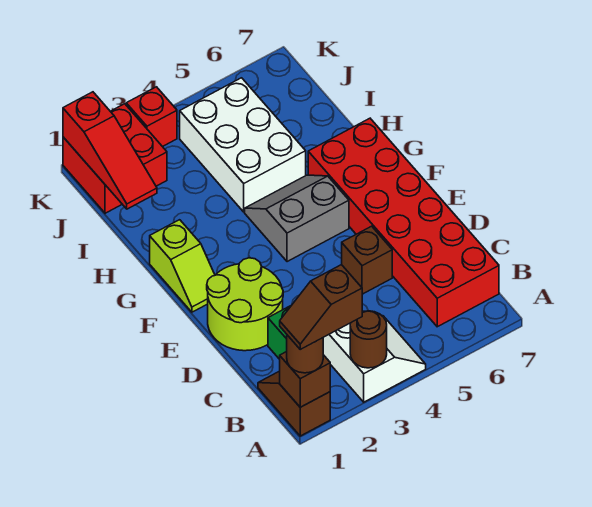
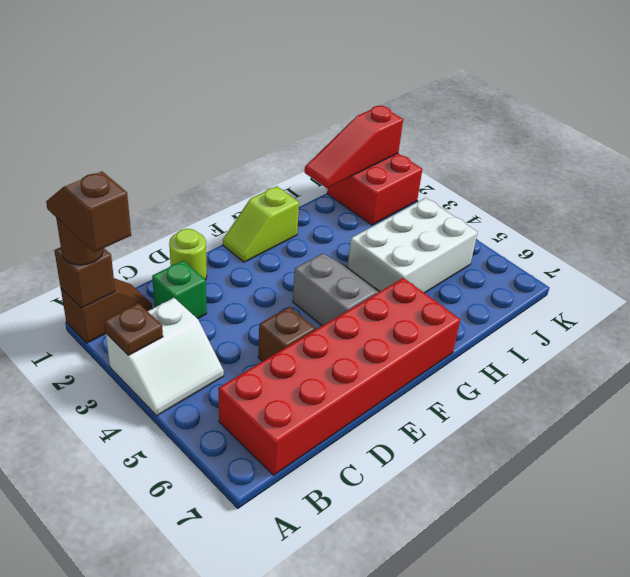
brown 1x1 round brick [350,311,387,368] -> brown 1x1 plate [104,303,163,355]
lime 2x2 round brick [207,258,283,351] -> lime 1x1 round brick [169,229,207,280]
red 1x1 brick [126,87,177,147] -> none

